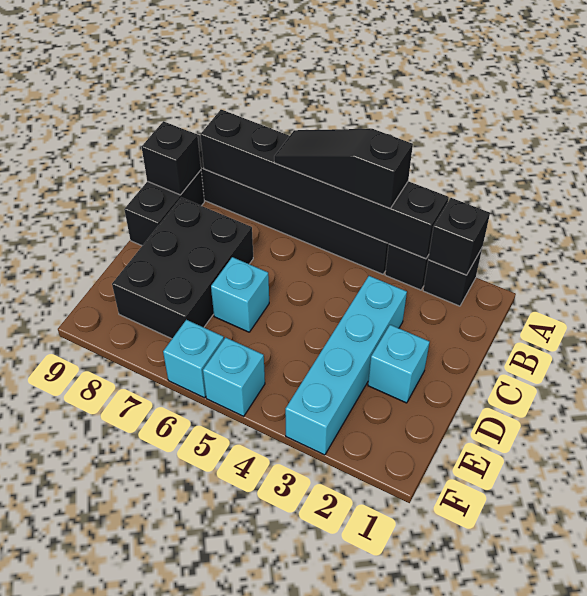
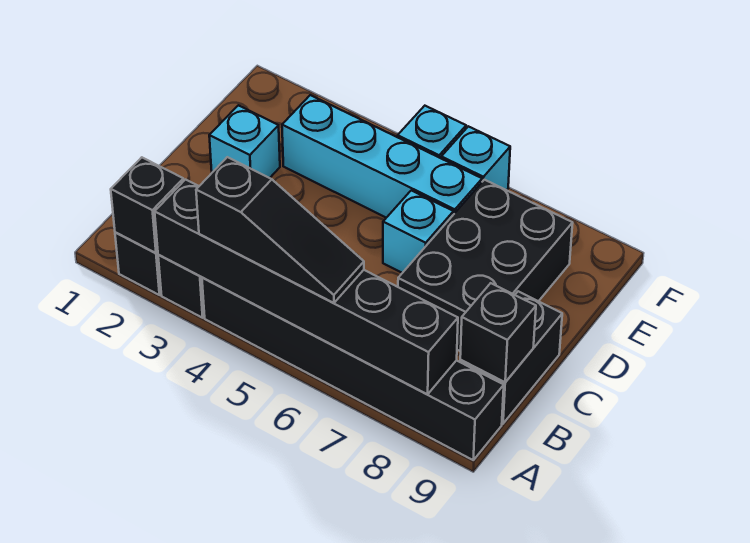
cyan 1x4 brick [285,276,407,455] -> cyan 1x4 brick turned to [282,95,482,218]

